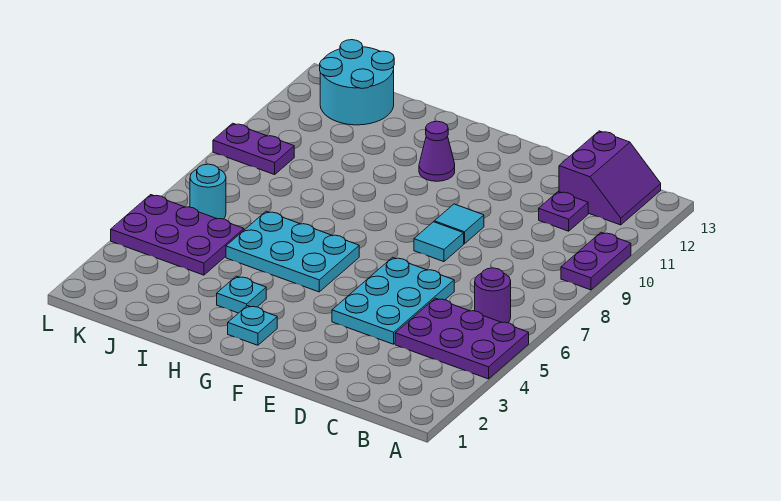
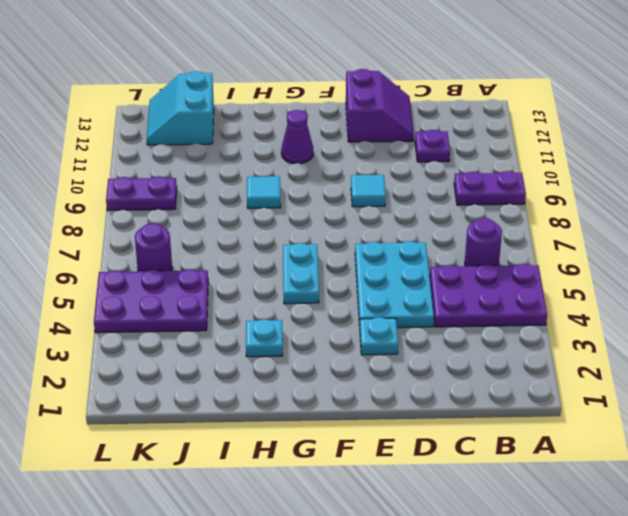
purple 1x2 plate [561,232,631,290] -> purple 1x2 plate turned to [454,171,526,205]
purple 2x2 slope [559,131,661,225] -> purple 2x2 slope moved to [346,69,414,142]
cyan 1x1 tile [414,222,464,262] -> cyan 1x1 tile moved to [247,176,281,208]
cyan 1x1 plate [228,306,277,345] -> cyan 1x1 plate moved to [360,317,398,355]
cyan 2x3 plate [226,211,359,292] -> cyan 1x2 plate [283,243,319,304]
cyan 2x2 round brick [319,40,394,125] -> cyan 2x2 slope [147,71,214,145]
cyan 1x1 round brick [190,164,226,219] -> purple 1x1 round brick [135,223,172,271]

